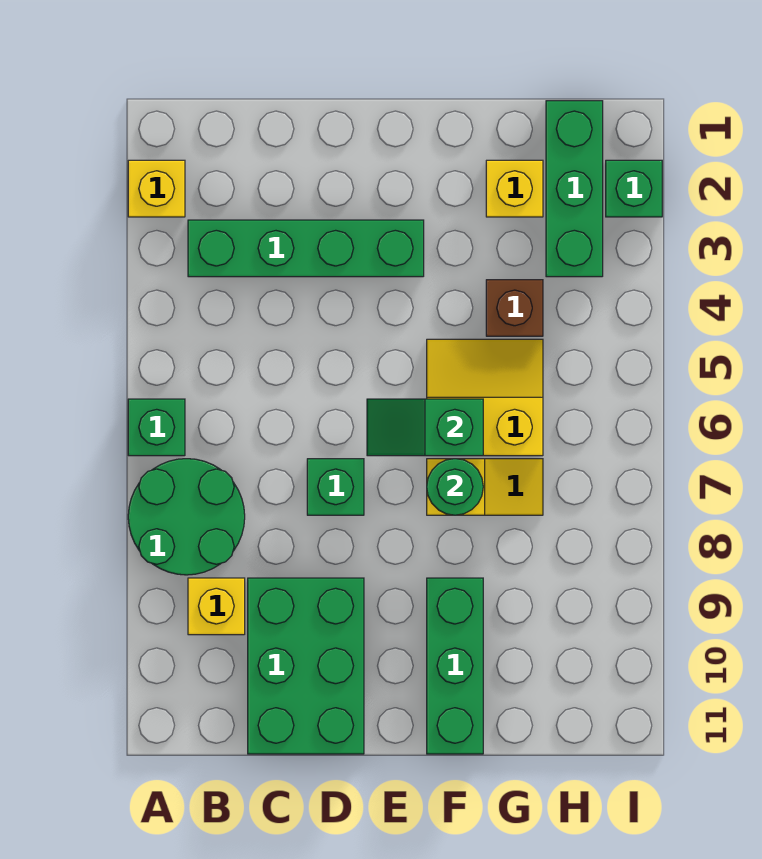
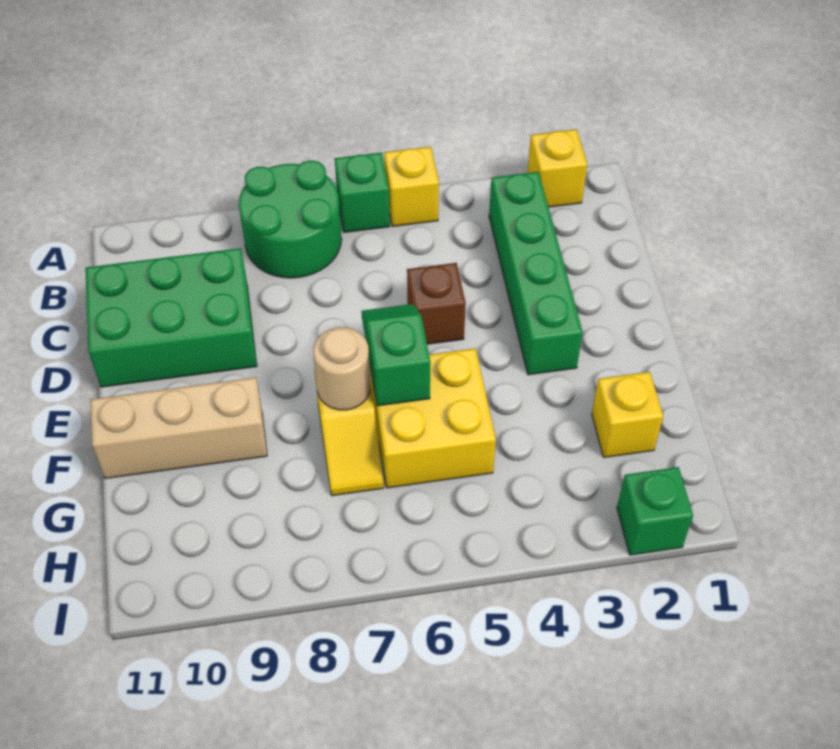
yellow 1x1 brick [188,578,245,635] -> yellow 1x1 brick moved to [384,147,439,227]
green 1x1 brick [307,459,364,515] -> none
yellow 2x2 slope [427,339,543,456] -> yellow 2x2 brick [369,348,496,488]
green 1x1 round brick [427,459,483,515] -> tan 1x1 round brick [313,327,370,410]
green 1x3 brick [427,578,483,754] -> tan 1x3 brick [90,377,267,479]
brown 1x1 brick [486,280,543,336] -> brown 1x1 brick moved to [407,263,466,344]
green 1x3 brick [546,101,603,277] -> none

